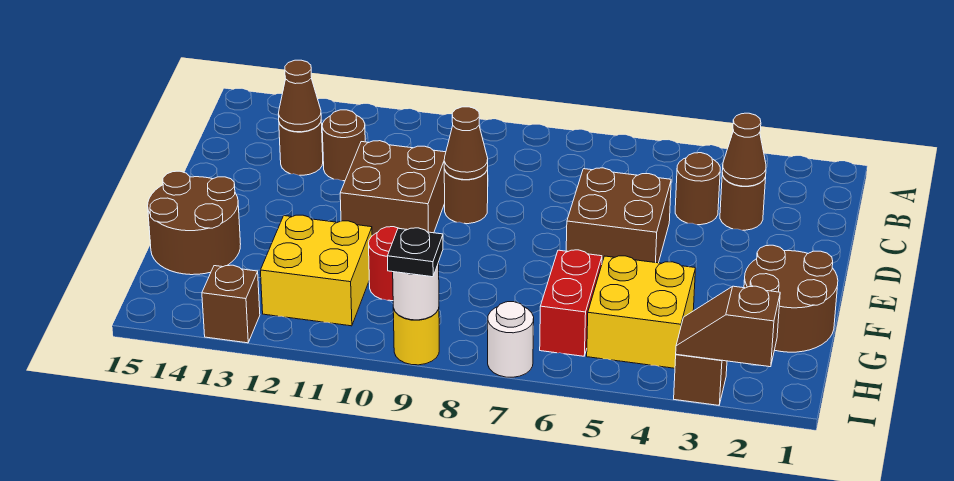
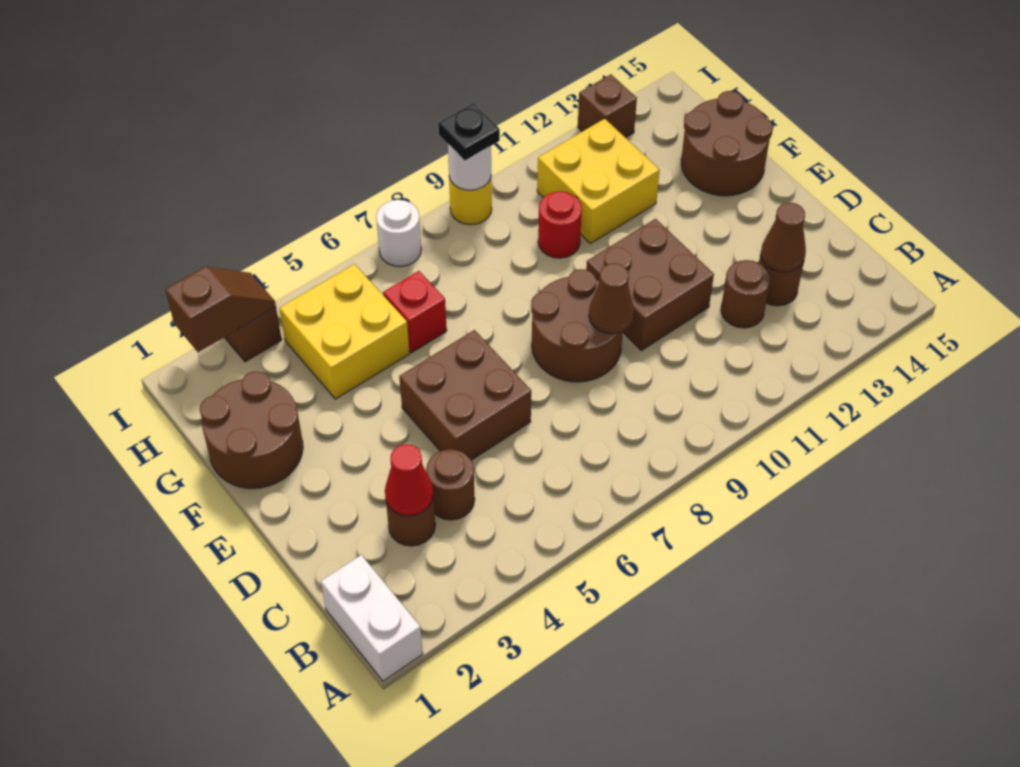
none -> white 1x2 brick [321,555,423,681]
brown 1x1 cone [722,113,766,186] -> red 1x1 cone [385,444,433,516]
brown 1x1 round brick [444,167,488,224] -> brown 2x2 round brick [531,269,623,382]
red 1x2 brick [540,250,602,356] -> red 1x1 brick [383,271,447,353]

